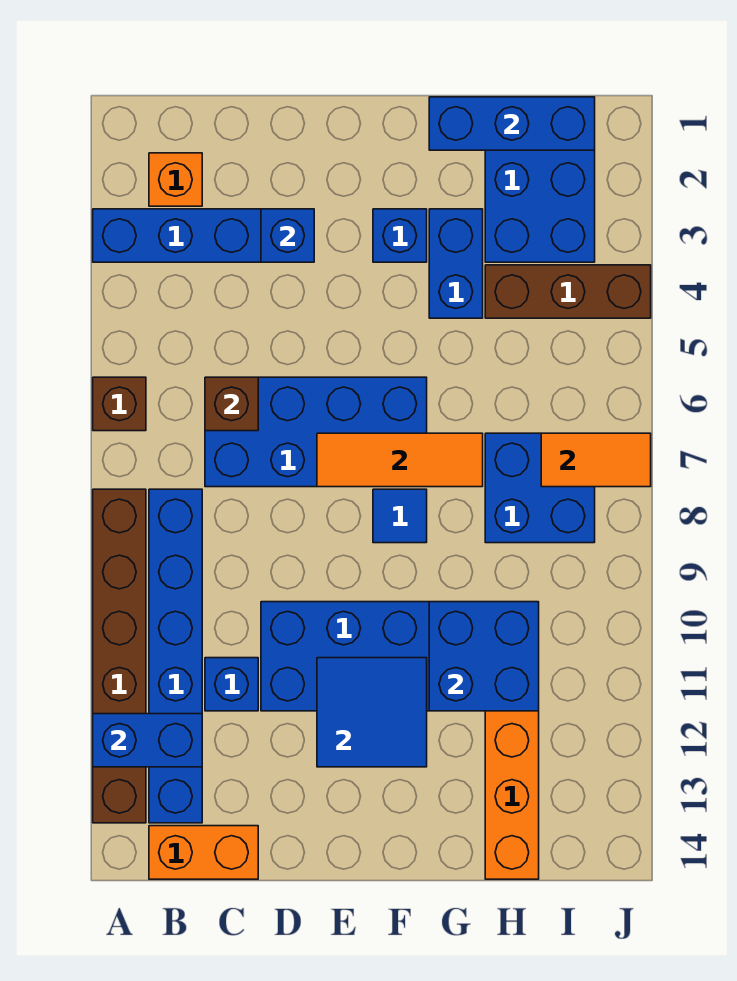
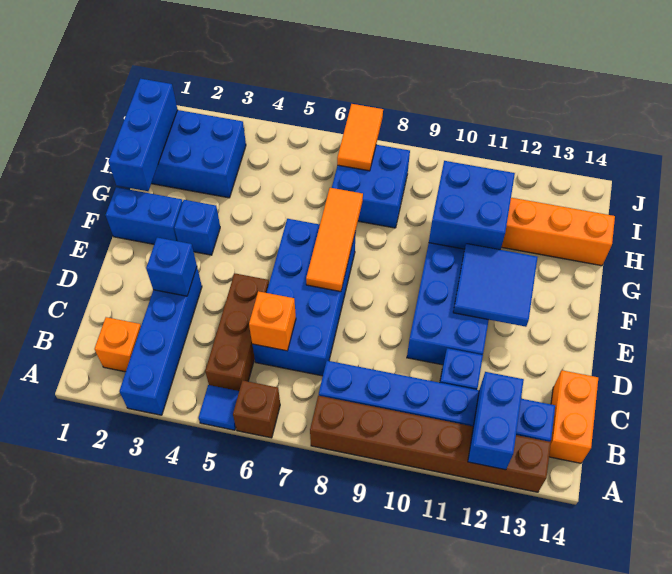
brown 1x1 brick [205,377,258,431] -> orange 1x1 brick [249,291,296,351]
blue 1x1 tile [373,489,427,543] -> blue 1x1 tile moved to [198,385,239,430]
blue 1x2 brick [429,209,483,318] -> blue 1x2 brick moved to [106,187,183,244]
brown 1x3 brick [485,265,651,318] -> brown 1x3 brick moved to [205,273,269,391]

